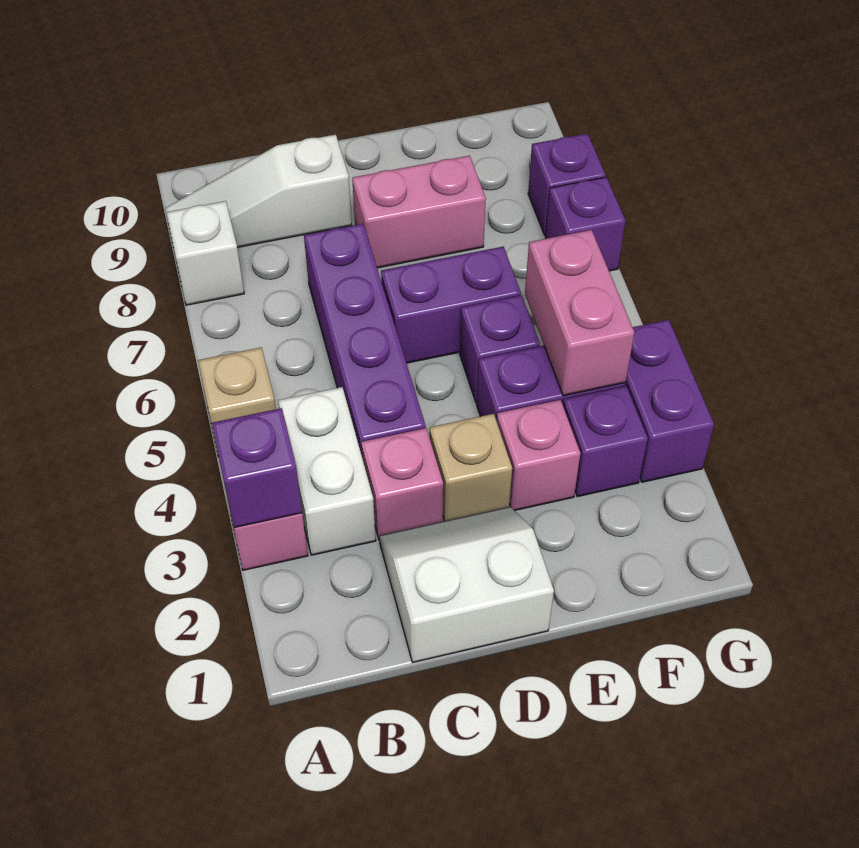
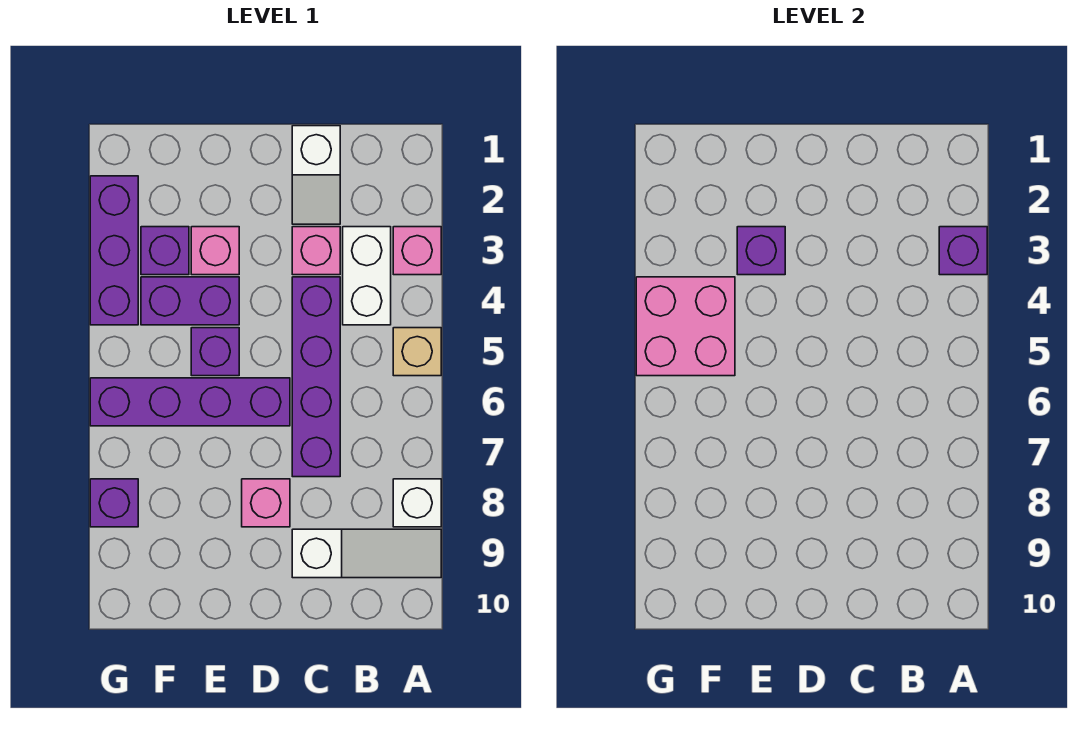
white 2x2 slope [379,507,554,662] -> white 1x2 slope [292,126,340,224]
tan 1x1 brick [430,414,512,521] -> none
purple 1x2 brick [381,247,521,363] -> purple 1x4 brick [90,378,290,426]
pink 1x2 brick [352,156,486,268] -> pink 1x1 brick [242,479,290,527]
pink 1x2 brick [525,230,634,396] -> pink 2x2 brick [636,277,735,376]
purple 1x2 brick [625,320,714,482] -> purple 1x3 brick [90,176,138,325]
purple 1x1 brick [545,177,625,271] -> purple 1x1 brick moved to [737,227,785,275]

